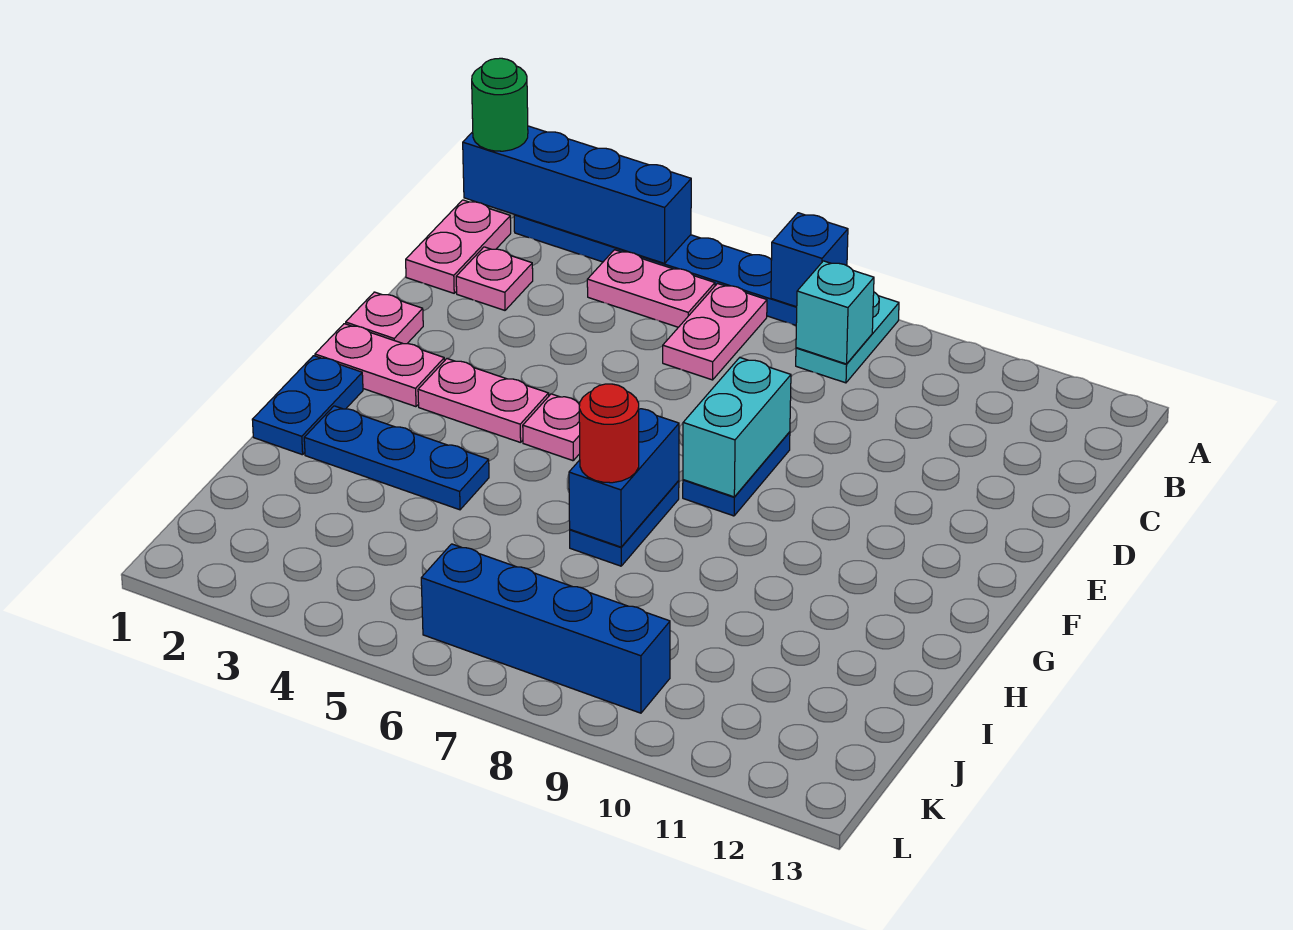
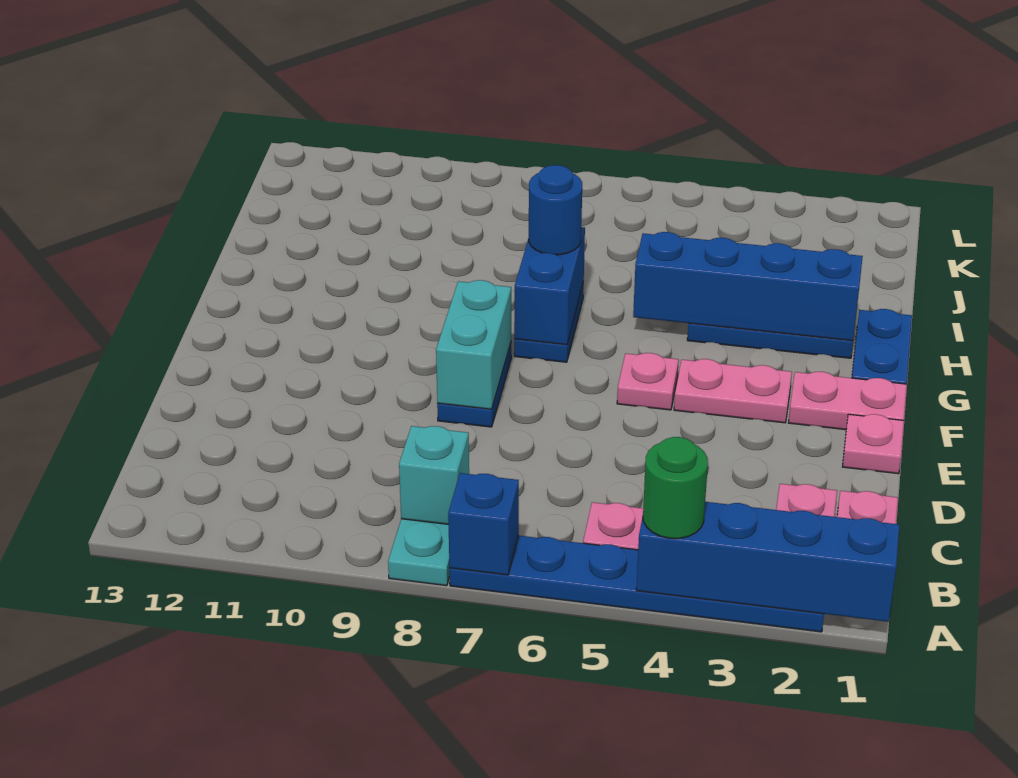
green 1x1 round brick [472,58,528,151] -> green 1x1 round brick moved to [643,437,708,539]
pink 1x2 plate [663,284,767,380] -> none
red 1x1 round brick [579,384,639,483] -> blue 1x1 round brick [529,165,582,255]
blue 1x4 brick [421,544,670,713] -> blue 1x4 brick moved to [633,232,863,341]

